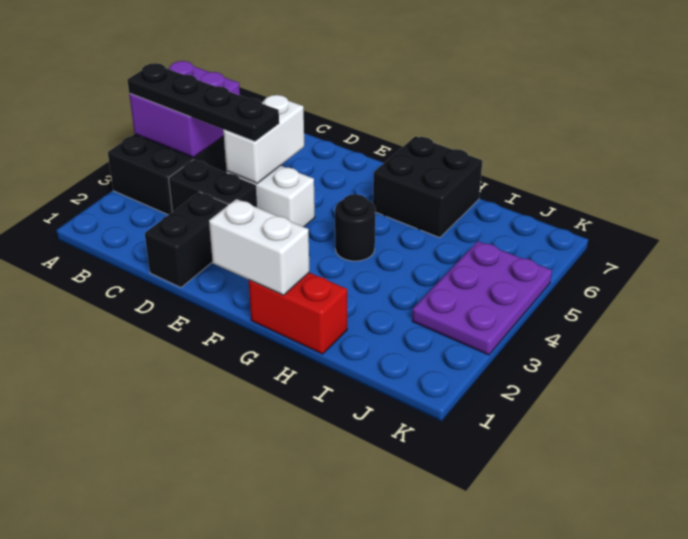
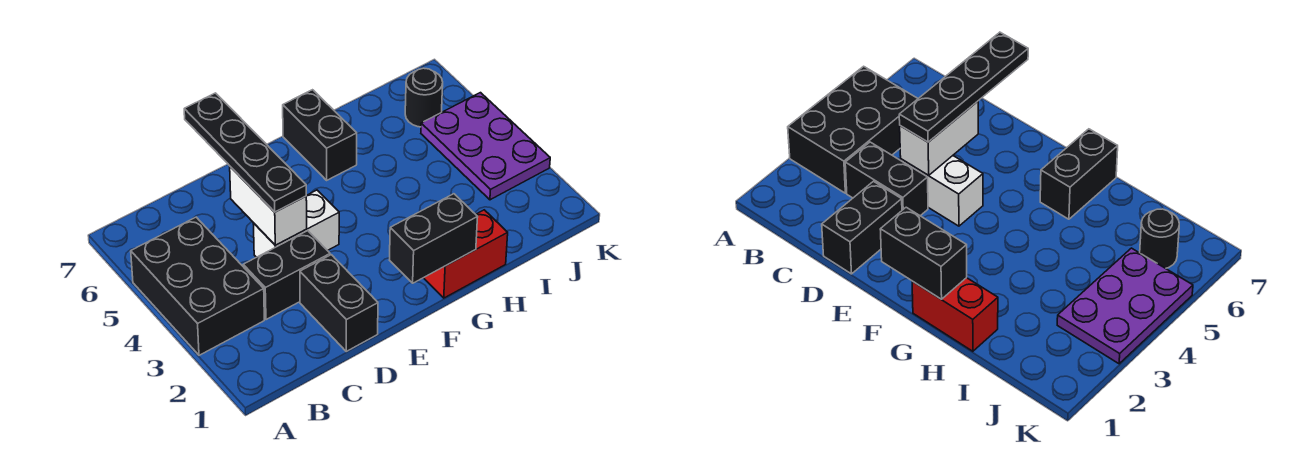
purple 2x2 brick [129,61,240,158] -> none
black 1x4 plate [127,63,279,141] -> black 1x4 plate turned to [184,93,306,212]
white 1x2 brick [209,199,310,295] -> black 1x2 brick [390,194,478,283]
black 1x1 round brick [335,194,376,261] -> black 1x1 round brick moved to [405,68,443,127]
black 2x2 brick [373,136,482,238] -> black 1x2 brick [283,90,357,180]

